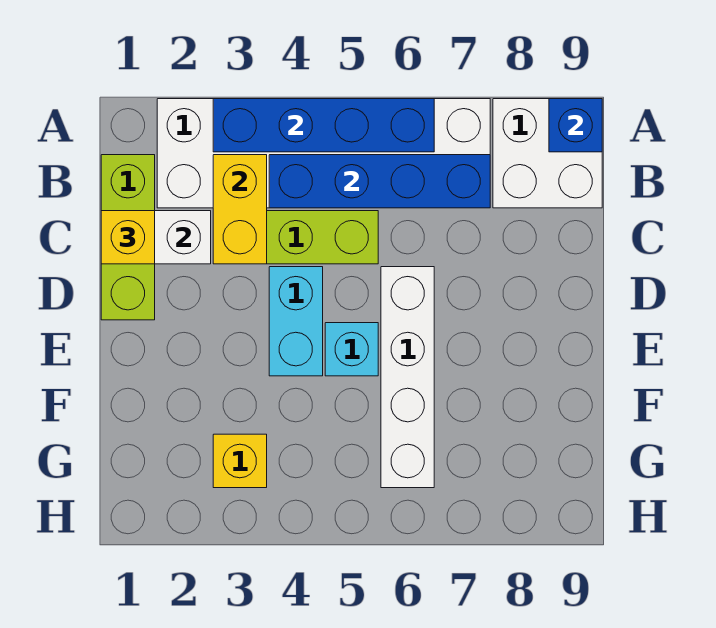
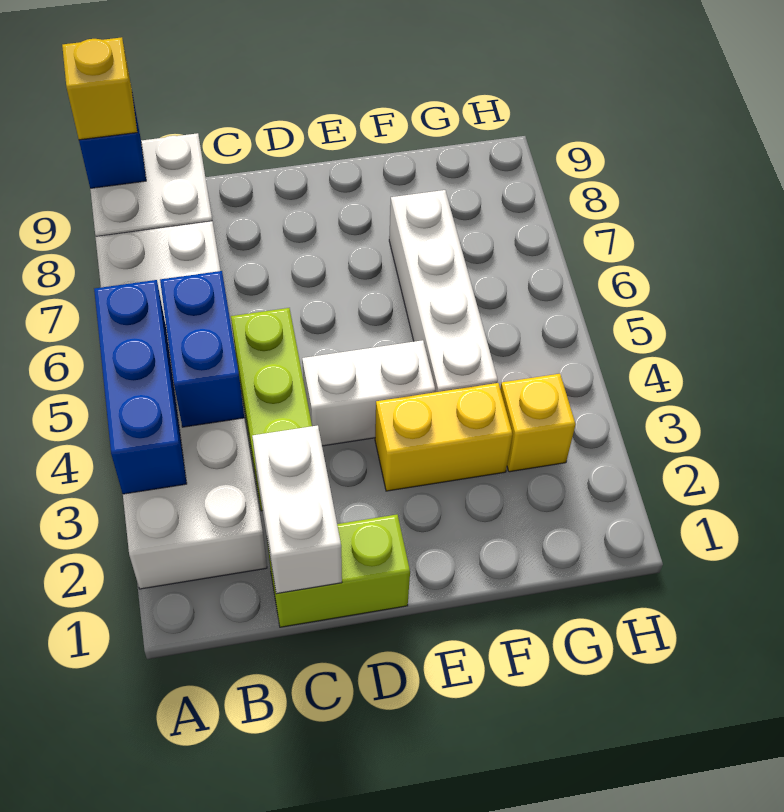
blue 1x4 brick [213,99,434,152] -> blue 1x3 brick [94,280,187,494]
lime 1x3 brick [101,155,155,320] -> lime 1x2 brick [267,515,410,627]
yellow 1x2 brick [213,155,267,264] -> yellow 1x2 brick moved to [375,383,513,491]
blue 1x4 brick [269,155,490,208] -> blue 1x2 brick [160,271,244,427]
yellow 1x1 brick [101,211,155,264] -> yellow 1x1 brick moved to [62,37,137,140]
cyan 1x2 brick [269,267,323,376] -> white 1x2 brick [302,340,435,446]
white 1x4 brick [381,267,434,488] -> white 1x4 brick turned to [389,190,498,392]
cyan 1x1 brick [325,323,378,376] -> none

